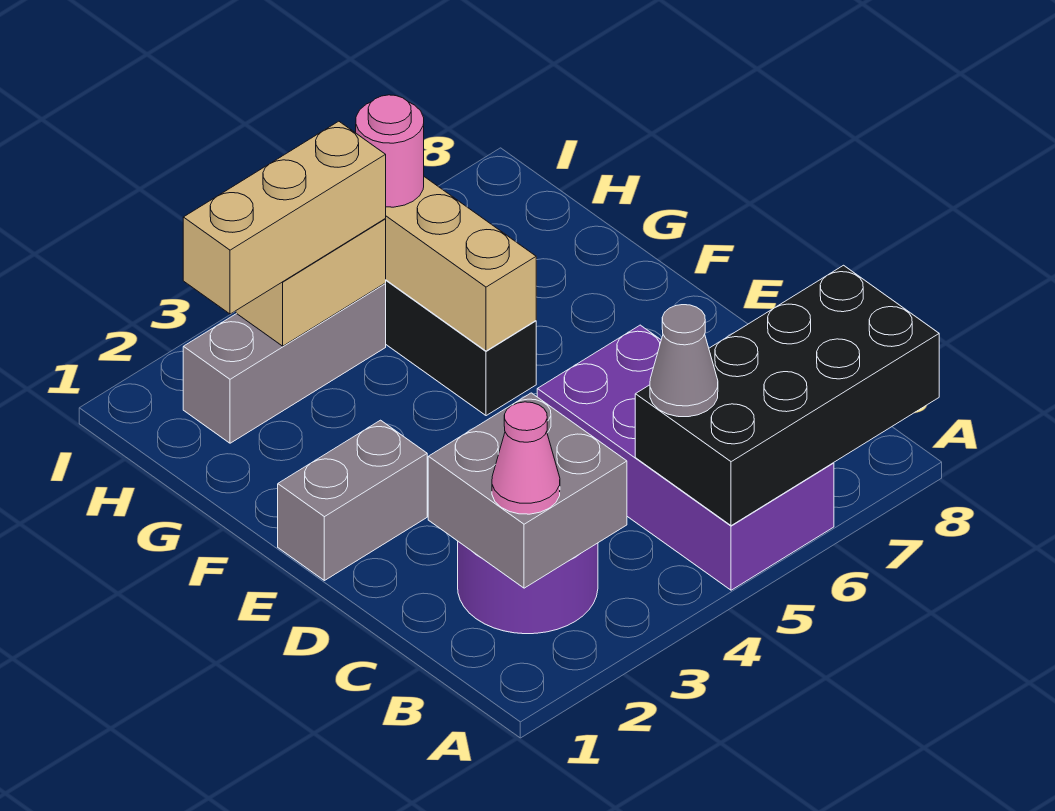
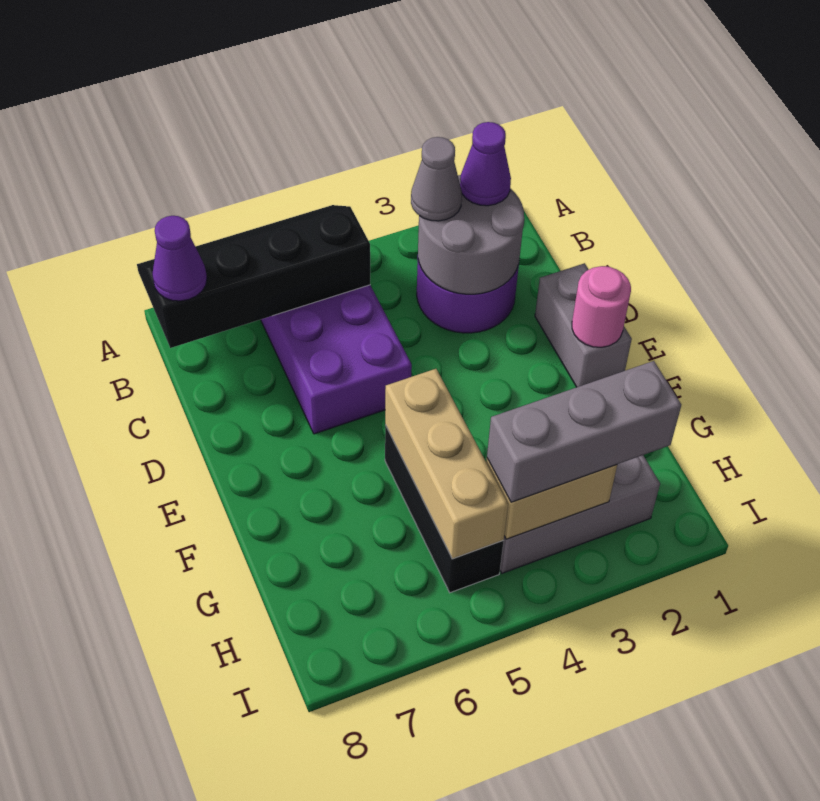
black 2x4 brick [635,265,939,526] -> black 2x4 slope [137,205,370,348]
grey 2x2 brick [428,393,627,588] -> grey 2x2 round brick [418,175,524,294]
pink 1x1 cone [492,402,560,514] -> purple 1x1 cone [460,122,511,206]
grey 1x1 cone [650,305,718,417] -> grey 1x1 cone moved to [411,137,462,221]
none -> purple 1x1 cone [152,216,207,301]
grey 1x2 brick [278,420,427,581] -> grey 1x2 brick turned to [535,263,632,387]
tan 1x3 brick [183,121,386,314] -> grey 1x3 brick [487,361,681,502]
pink 1x1 round brick [356,95,424,207] -> pink 1x1 round brick moved to [572,266,631,347]

